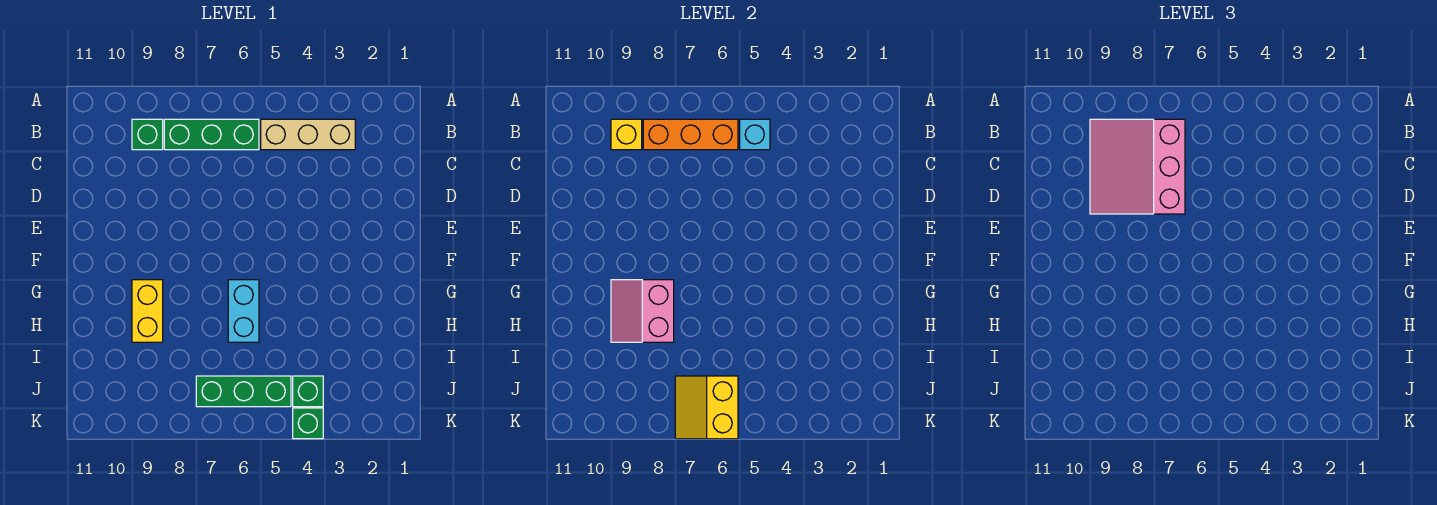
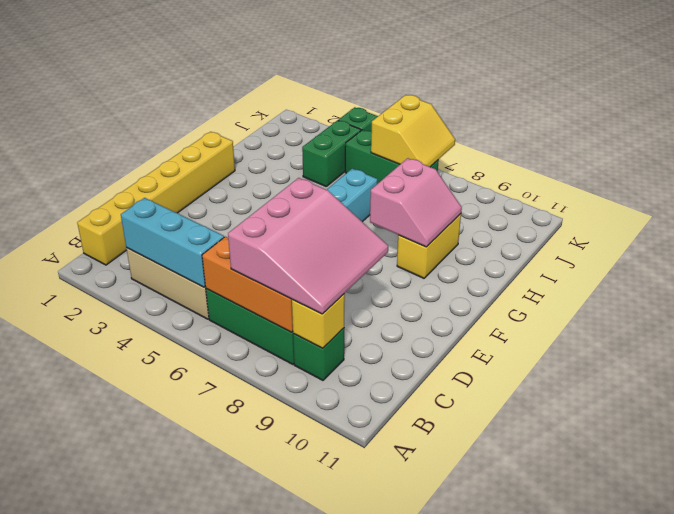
none -> yellow 1x6 brick [77,132,235,265]
cyan 1x1 brick [740,119,770,150] -> cyan 1x3 brick [121,198,224,287]
green 1x1 brick [293,376,323,407] -> green 1x2 brick [302,120,361,186]

